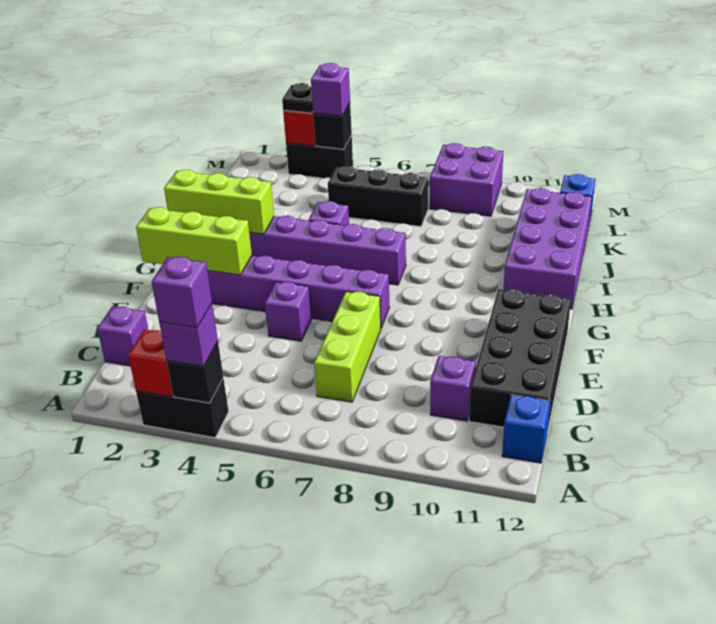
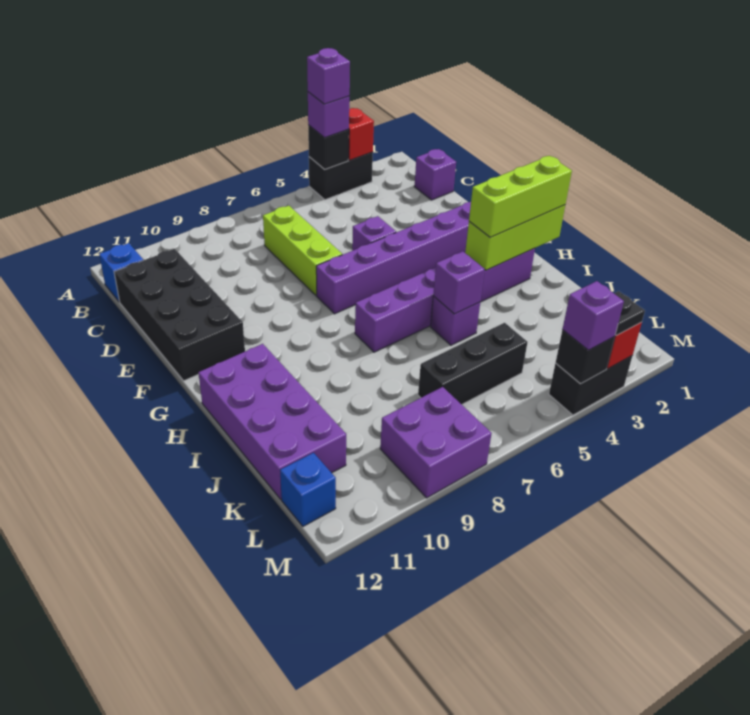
purple 1x1 brick [430,356,476,421] -> purple 1x1 brick moved to [433,251,485,314]
lime 1x3 brick [136,207,252,275] -> lime 1x3 brick moved to [469,156,572,237]

